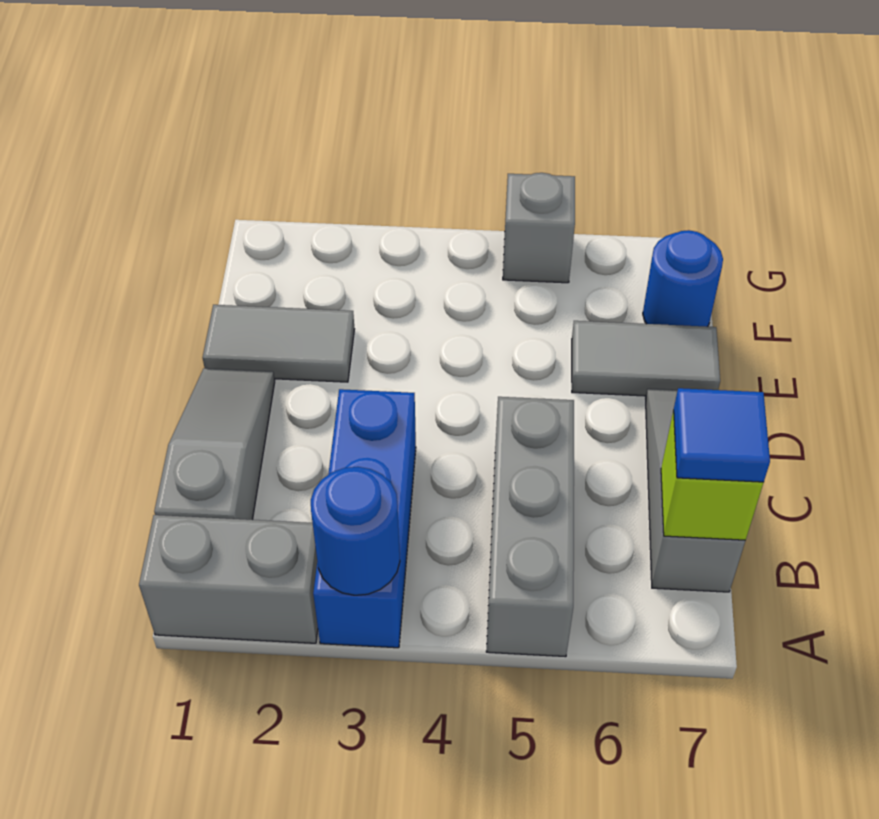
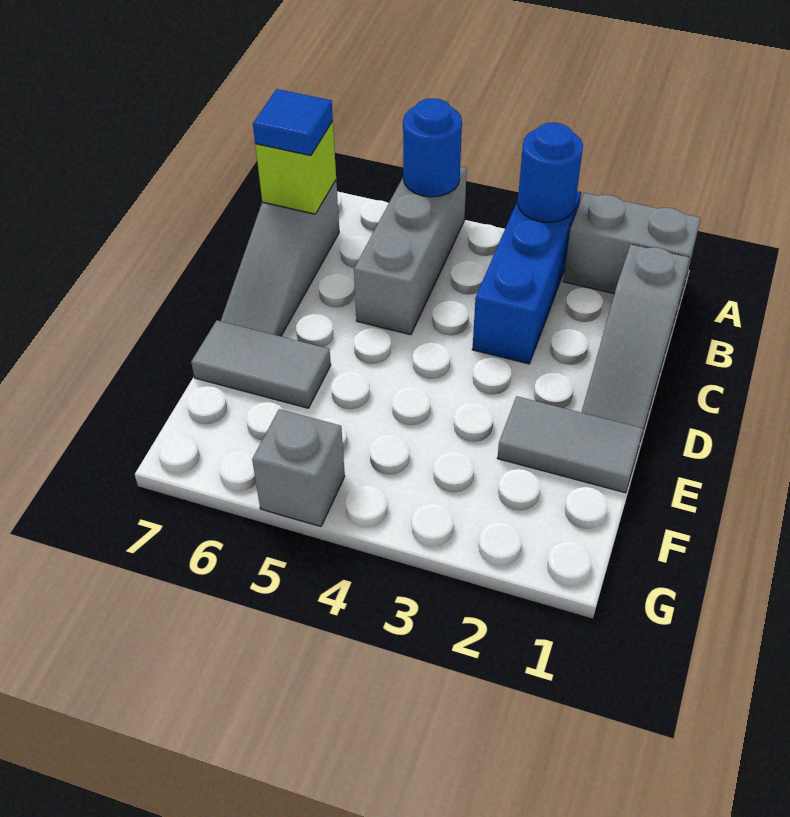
blue 1x1 round brick [643,230,723,327] -> blue 1x1 round brick moved to [403,98,462,197]

